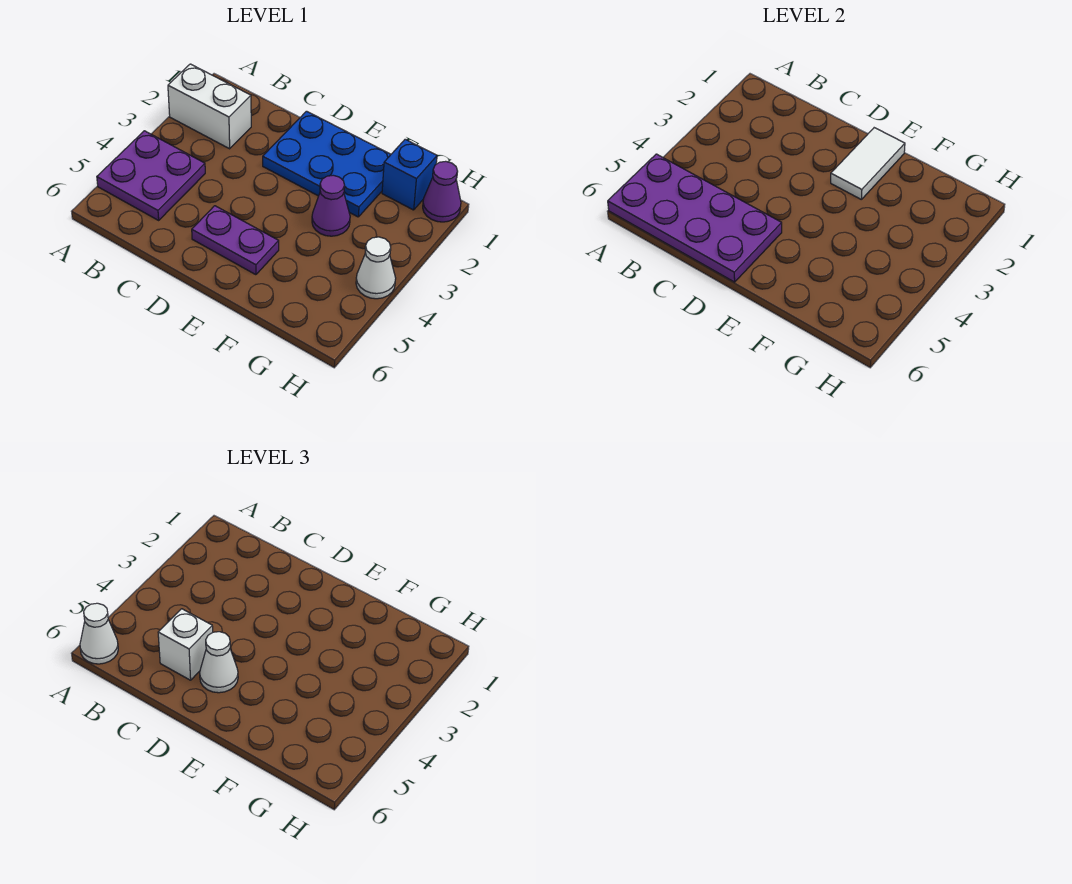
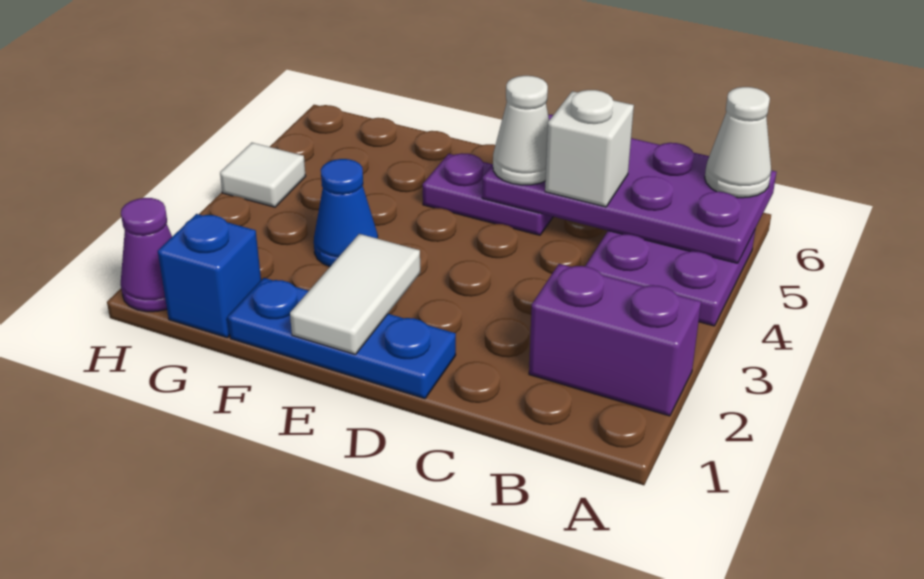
white 1x2 brick [168,64,251,149] -> purple 1x2 brick [529,264,701,416]
blue 2x3 plate [263,111,391,217] -> blue 1x3 plate [228,278,456,399]
purple 1x1 cone [312,175,350,236] -> blue 1x1 cone [314,159,378,267]
white 1x1 cone [356,237,396,299] -> white 1x1 tile [220,143,306,207]

